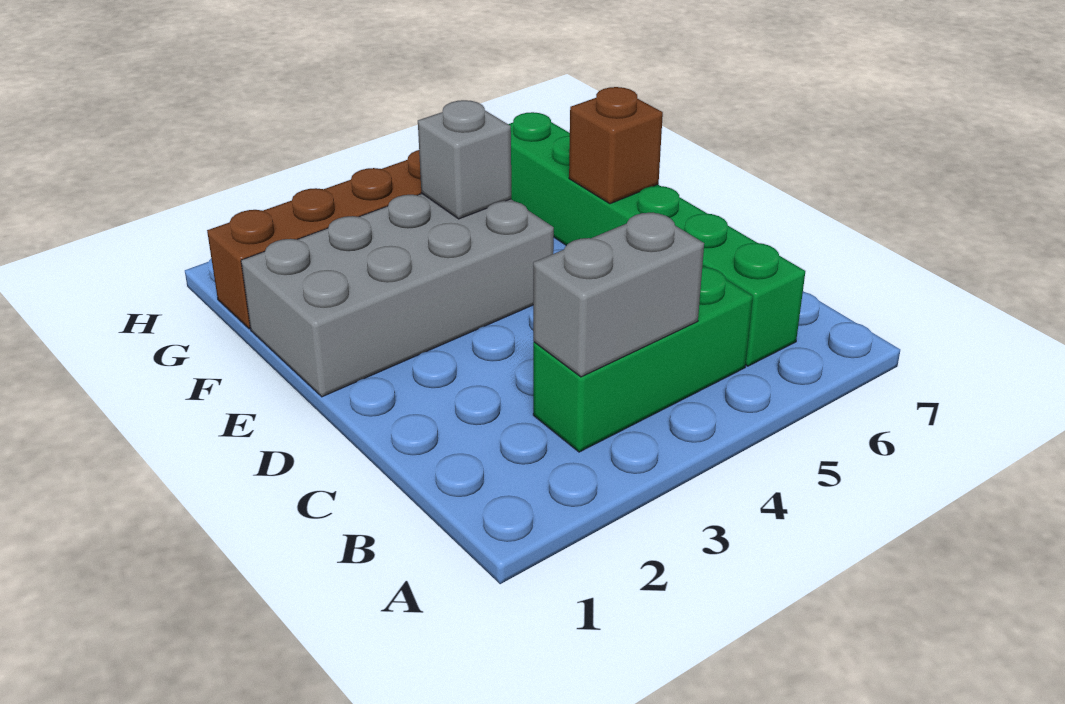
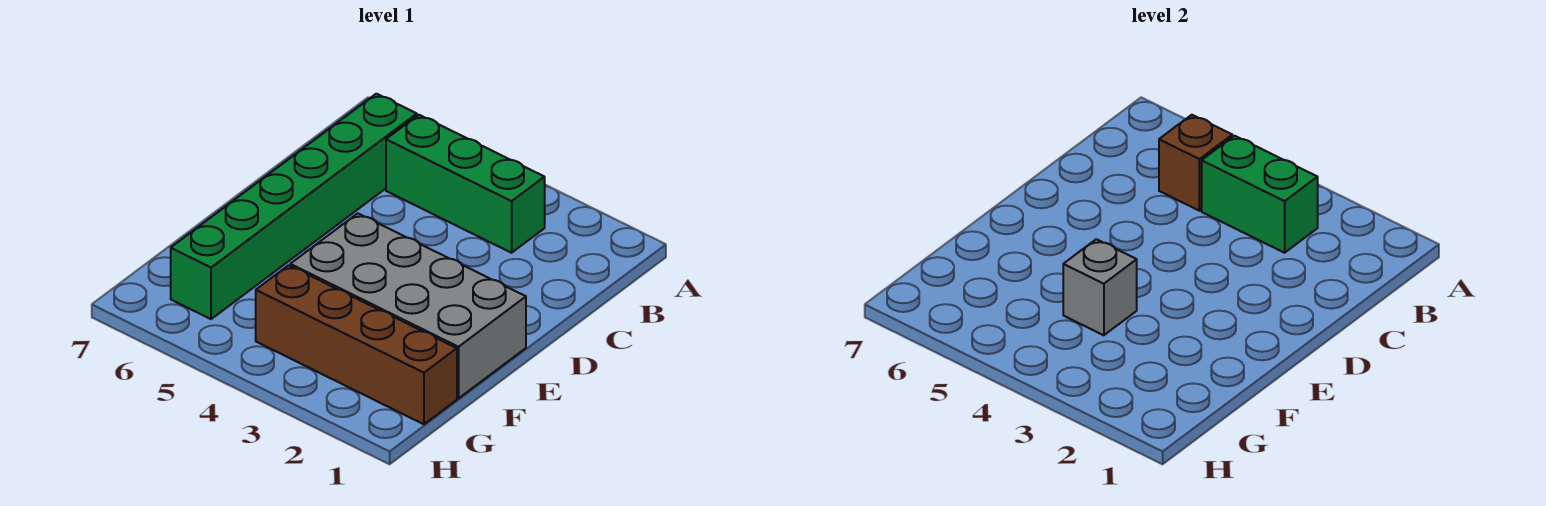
grey 1x2 brick [533,212,704,377] -> green 1x2 brick [1202,136,1318,253]
brown 1x1 brick [569,87,663,204] -> brown 1x1 brick moved to [1159,115,1232,211]

